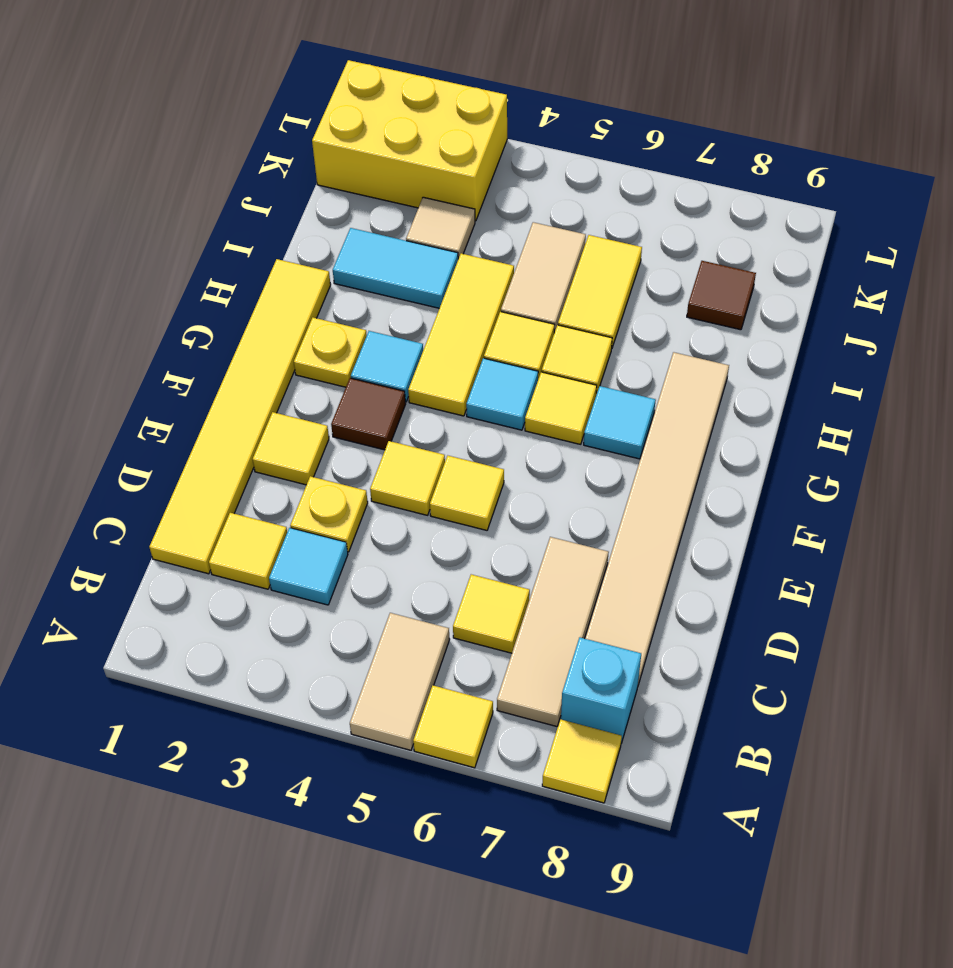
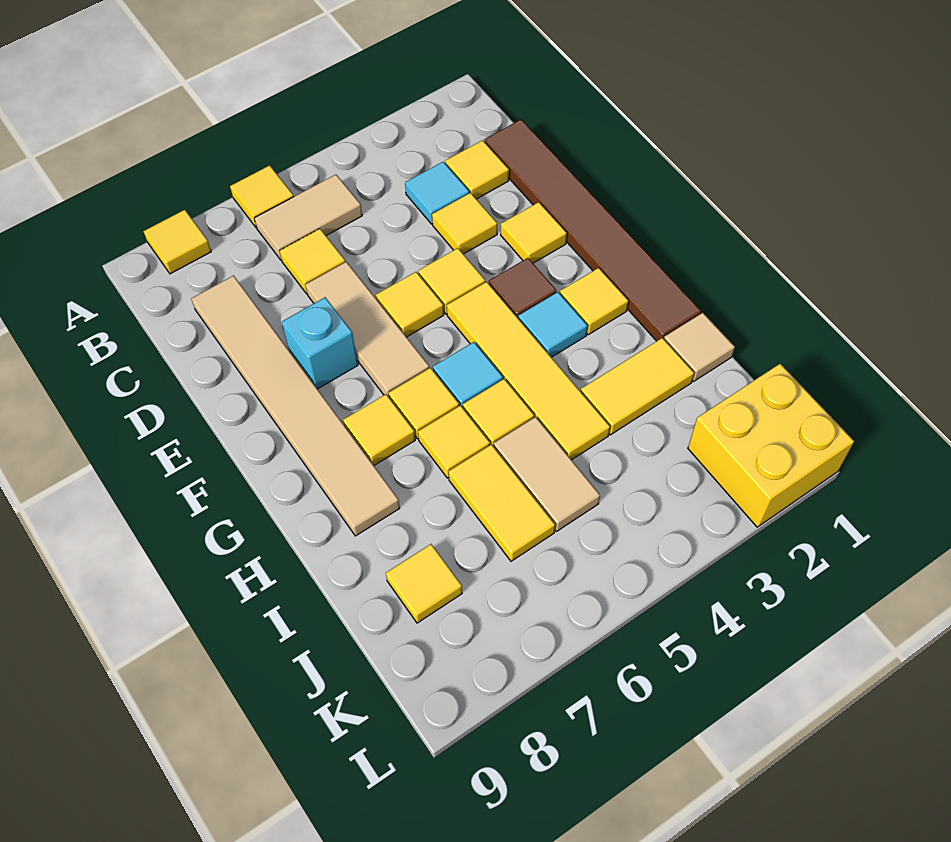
tan 1x2 tile [350,613,450,750] -> tan 1x2 tile turned to [254,175,362,260]
tan 1x3 tile [497,537,609,726] -> tan 1x3 tile moved to [305,262,429,397]
cyan 1x1 brick [561,637,641,743] -> cyan 1x1 brick moved to [282,297,358,389]
yellow 1x6 tile [149,259,331,574] -> brown 1x6 tile [484,120,701,341]
yellow 1x1 plate [290,476,368,552] -> yellow 1x1 tile [432,193,497,254]
yellow 1x1 plate [294,318,367,387] -> yellow 1x1 tile [560,268,628,335]
yellow 1x3 tile [408,253,514,416] -> yellow 1x4 tile [447,282,610,460]
cyan 1x1 tile [584,386,656,459] -> yellow 1x1 tile [343,394,415,465]
cyan 1x2 tile [333,228,458,308] -> yellow 1x2 tile [581,338,694,435]
tan 1x1 tile [406,197,475,259] -> tan 1x1 tile moved to [664,313,735,382]
brown 1x1 tile [687,261,756,330] -> yellow 1x1 tile [386,544,462,623]
yellow 2x3 brick [312,60,507,221] -> yellow 2x2 brick [688,364,854,527]

